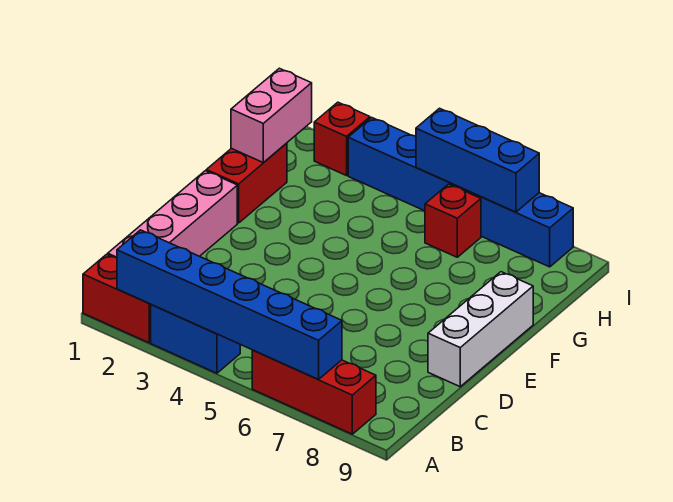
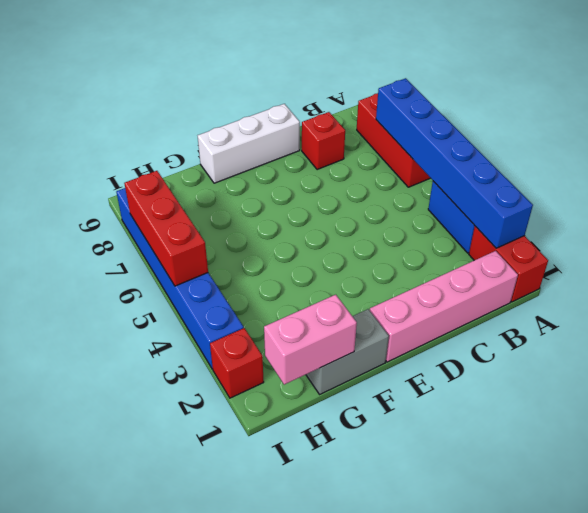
red 1x2 brick [206,143,287,223] -> grey 1x2 brick [306,309,389,394]
red 1x1 brick [425,184,481,257] -> red 1x1 brick moved to [302,112,345,170]
blue 1x3 brick [416,108,539,212] -> red 1x3 brick [124,171,208,286]

